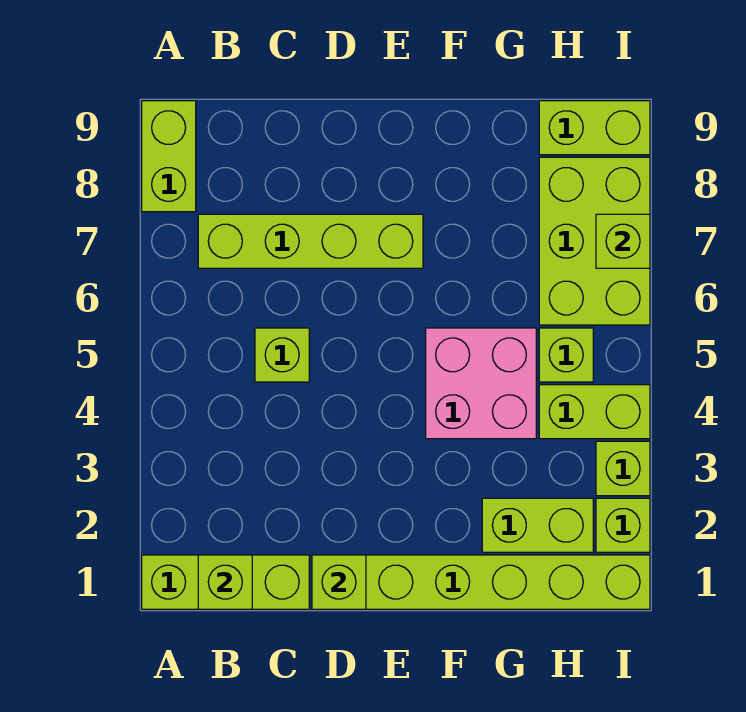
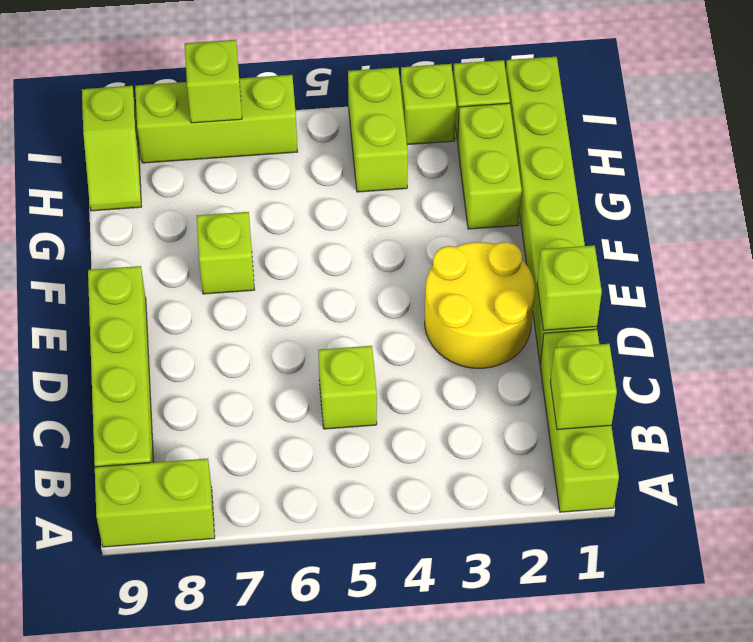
lime 1x4 brick [198,214,423,268] -> lime 1x4 brick moved to [88,266,154,467]
none -> yellow 2x2 round brick [425,242,535,368]
pink 2x2 brick [426,328,536,439] -> none
lime 1x1 brick [539,328,593,382] -> lime 1x1 brick moved to [197,212,255,294]
lime 2x3 brick [539,157,650,325] -> lime 1x3 brick [135,75,297,163]
lime 1x2 brick [539,101,650,155] -> lime 1x2 slope [82,86,142,211]

